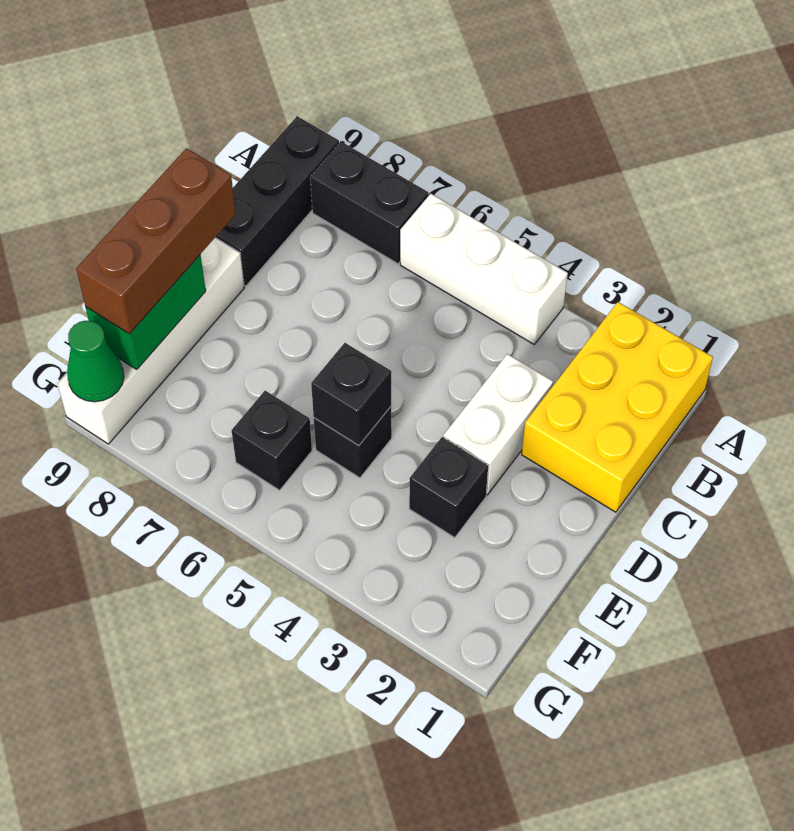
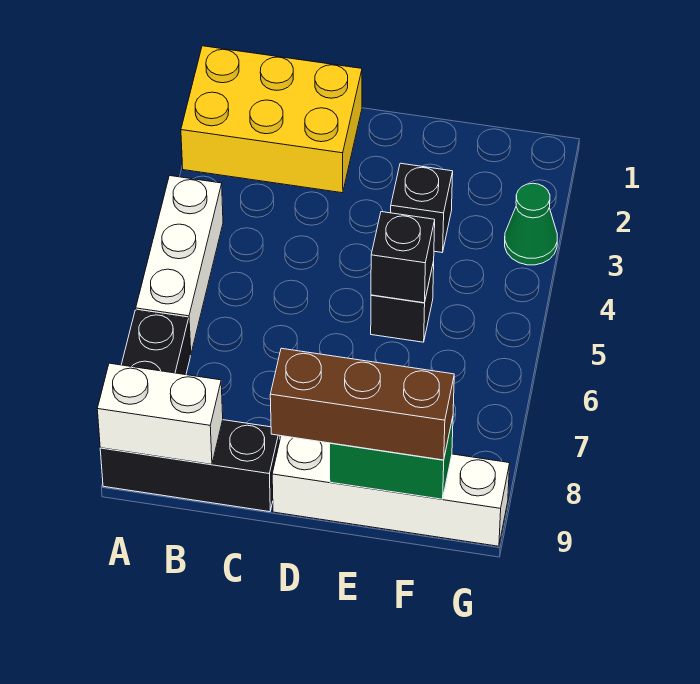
white 1x2 brick [443,354,553,495] -> white 1x2 brick moved to [97,363,223,465]
black 1x1 brick [232,391,312,490] -> none
green 1x1 cone [67,321,124,402] -> green 1x1 cone moved to [505,183,557,265]

